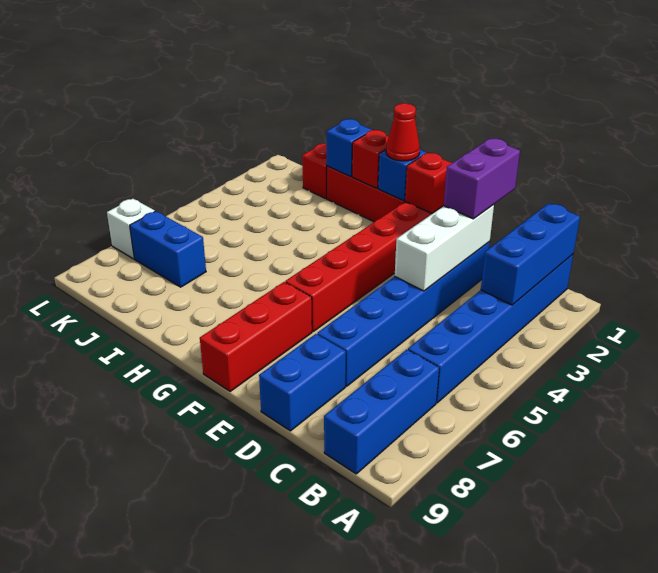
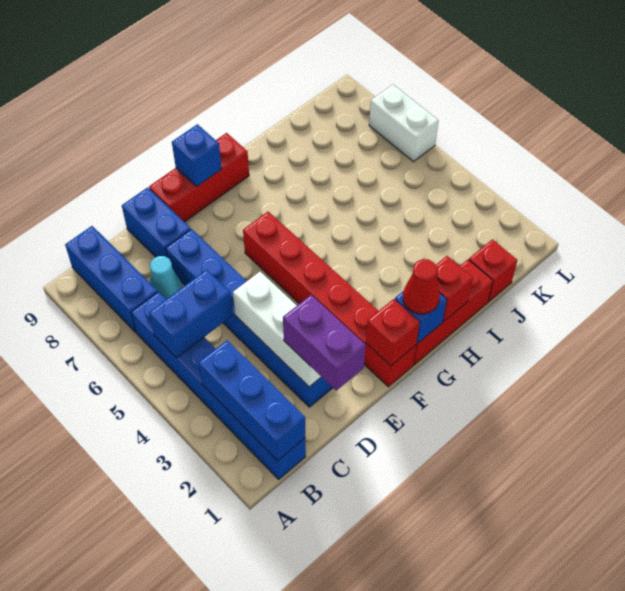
none -> cyan 1x1 cone [150,256,182,299]
red 1x3 brick [200,282,312,391] -> red 1x3 brick turned to [149,133,249,222]
blue 1x1 brick [327,119,372,177] -> blue 1x1 brick moved to [172,124,222,187]
blue 1x2 brick [130,211,206,287] -> blue 1x2 brick moved to [149,270,233,358]
white 1x1 brick [107,199,155,259] -> white 1x2 brick [369,85,438,162]

